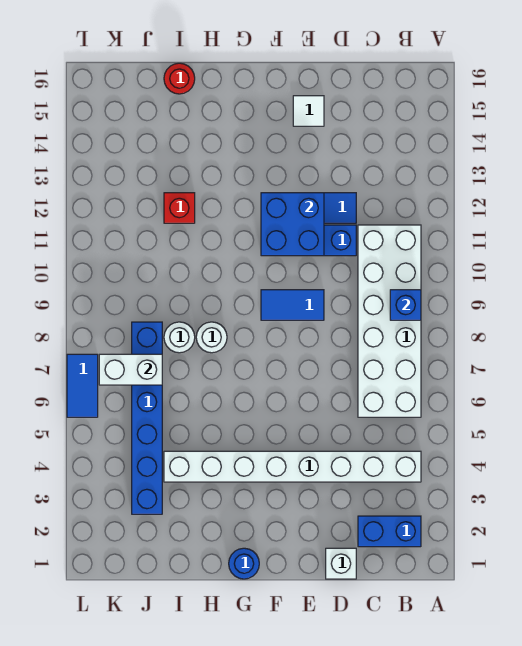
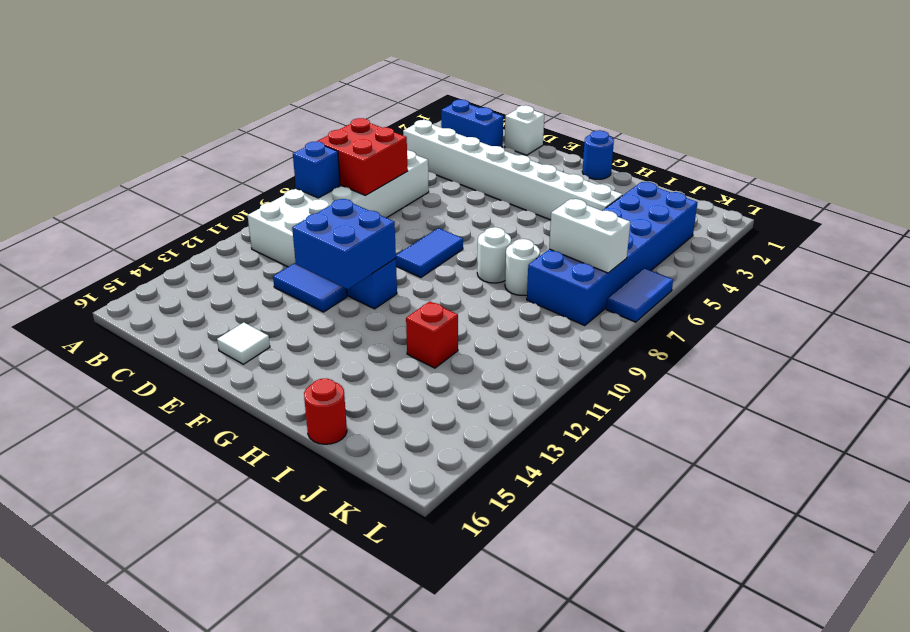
none -> red 2x2 brick [317,118,408,195]
blue 1x2 tile [261,290,324,320] -> blue 1x2 tile turned to [396,228,463,278]
blue 1x6 brick [132,322,162,514] -> blue 2x6 brick [527,182,698,326]

